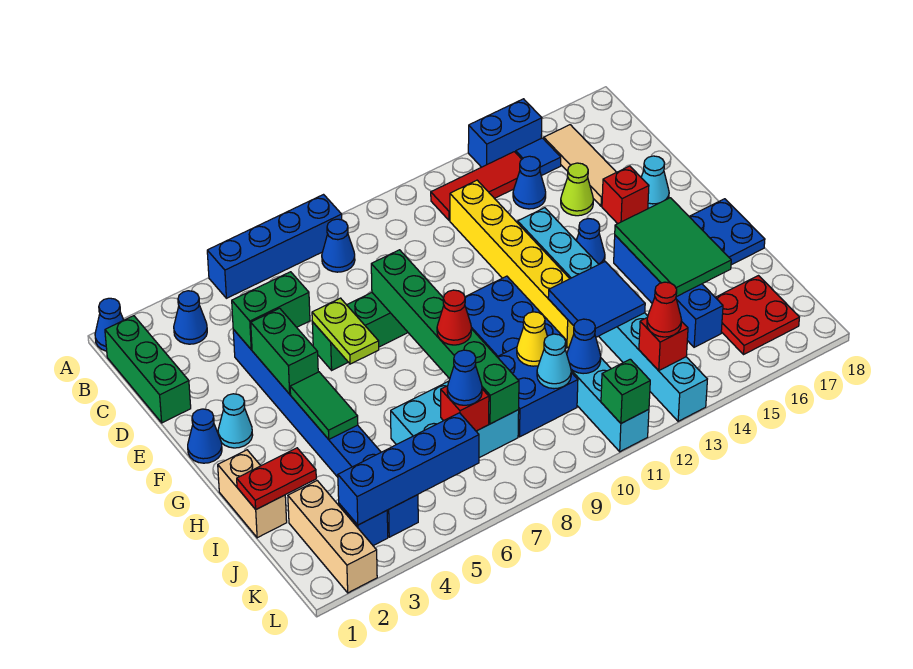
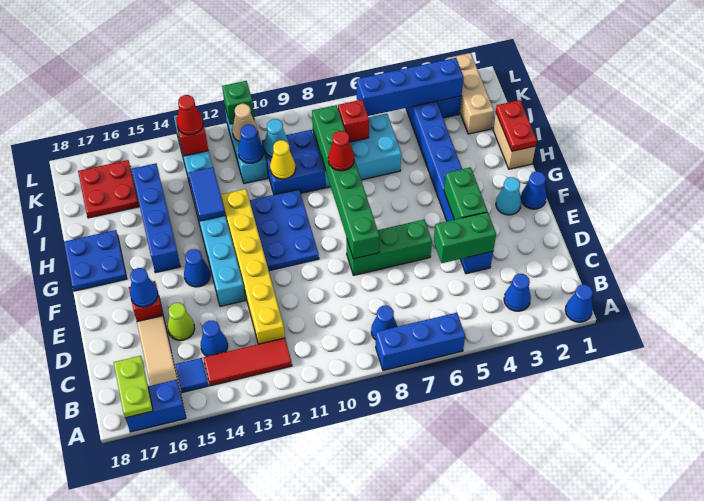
blue 1x4 brick [207,195,342,298] -> blue 1x3 brick [376,313,465,371]
blue 1x2 brick [468,99,542,167] -> blue 1x2 brick moved to [125,380,186,432]
green 1x3 brick [105,316,191,423] -> none
lime 1x2 plate [312,298,379,364] -> lime 1x2 plate moved to [114,356,153,418]
cyan 1x1 cone [641,156,669,208] -> none
green 1x2 tile [290,372,358,439] -> none
green 2x3 tile [615,198,731,297] -> none
blue 2x2 tile [548,262,645,337] -> blue 1x2 tile [188,167,225,221]
red 1x2 plate [237,448,316,509] -> red 1x2 plate turned to [496,100,537,151]
blue 1x1 cone [447,350,482,405] -> blue 1x1 cone moved to [130,268,158,307]
none -> tan 1x1 cone [232,104,258,142]

